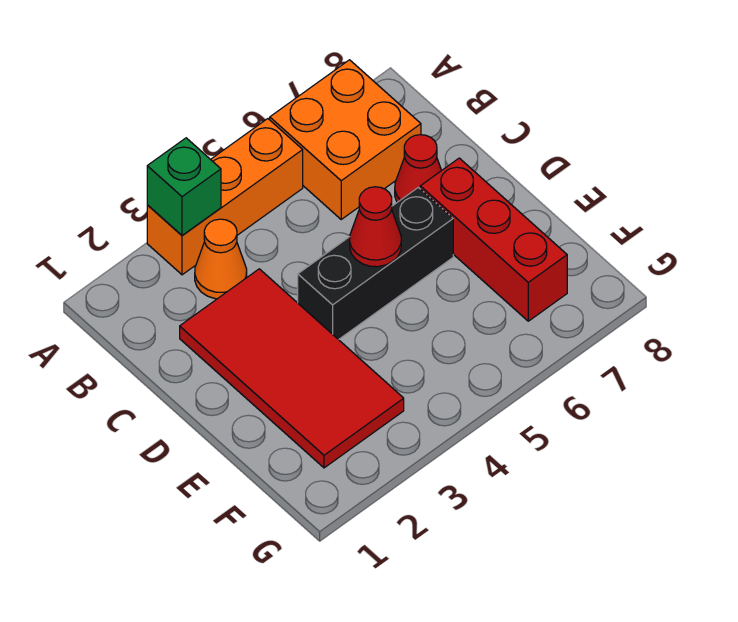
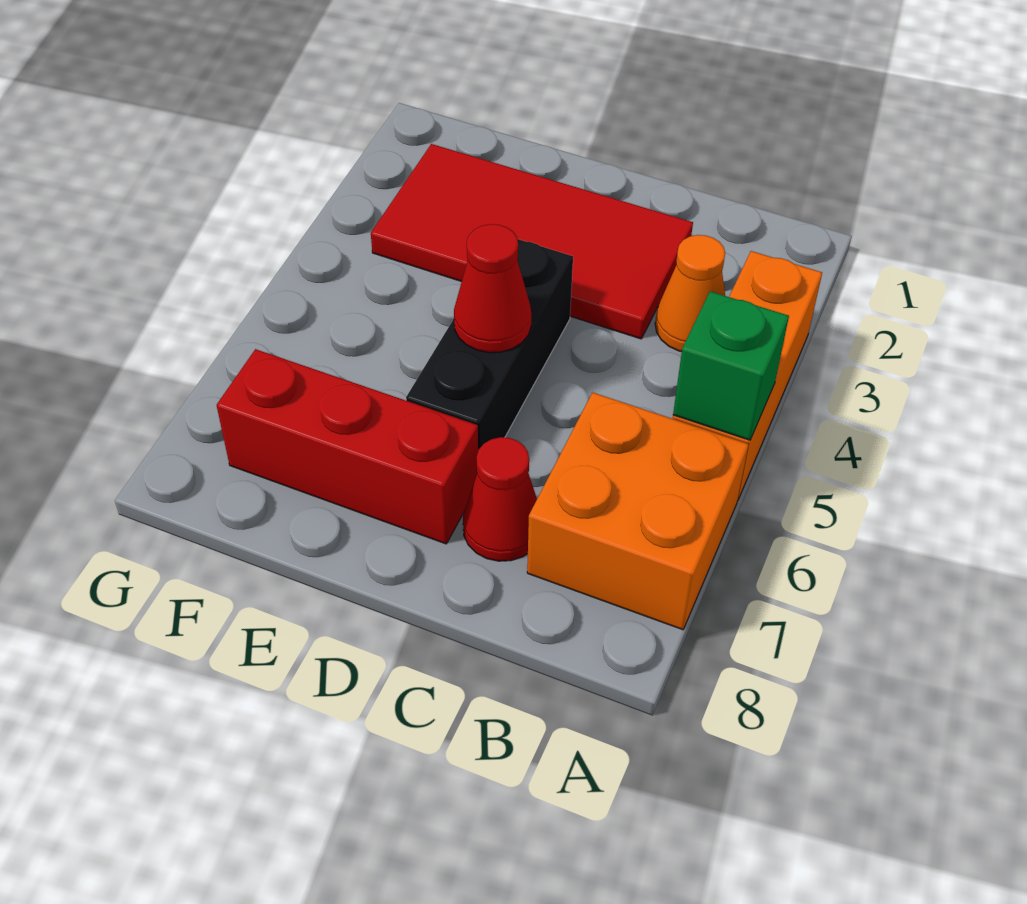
green 1x1 brick [147,138,221,236] -> green 1x1 brick moved to [673,291,789,440]

